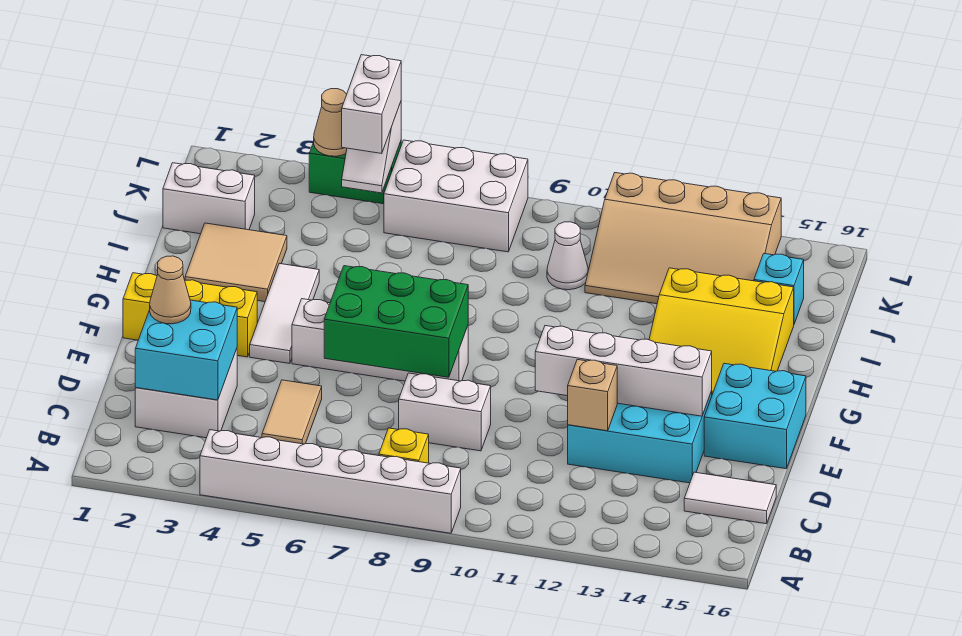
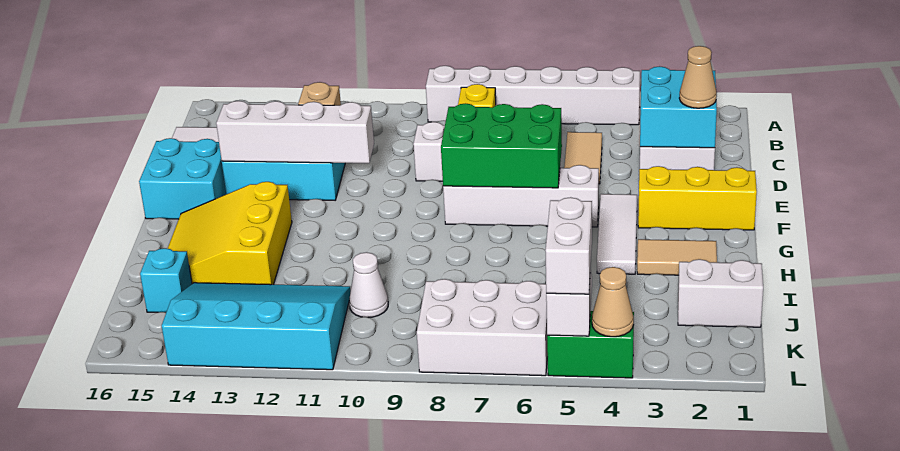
yellow 3x3 slope [649,268,794,394] -> yellow 3x3 slope turned to [167,182,292,285]
tan 2x2 tile [185,223,287,302] -> tan 1x2 tile [637,239,717,275]
tan 3x4 slope [585,173,781,304] -> cyan 3x4 slope [162,283,351,370]

